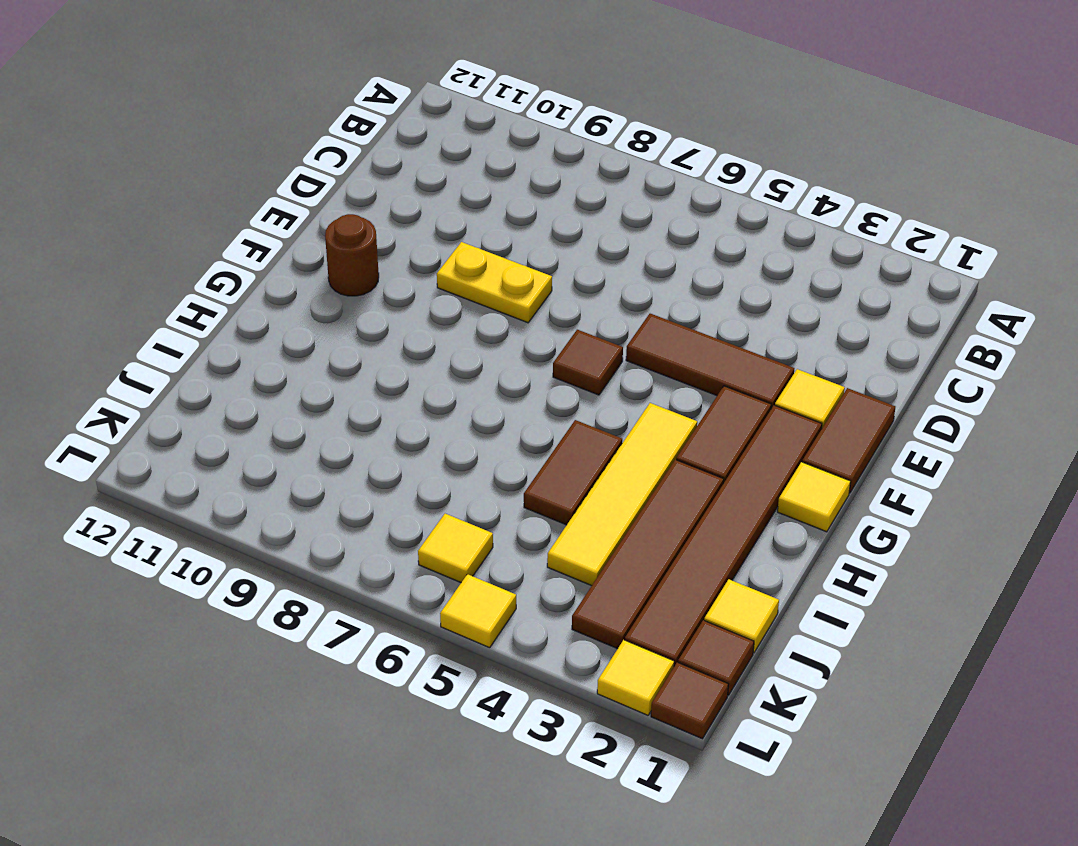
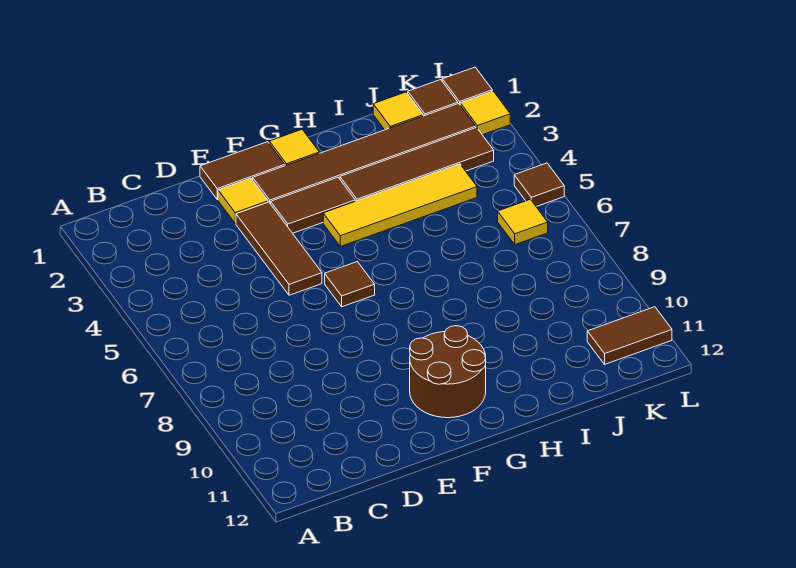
yellow 1x2 plate [437,242,552,323] -> none
brown 1x1 round brick [325,214,379,296] -> brown 2x2 round brick [410,326,486,418]
brown 1x2 tile [524,420,622,525] -> brown 1x2 tile moved to [587,307,672,364]
yellow 1x1 tile [440,574,516,648] -> brown 1x1 tile [514,163,564,207]

